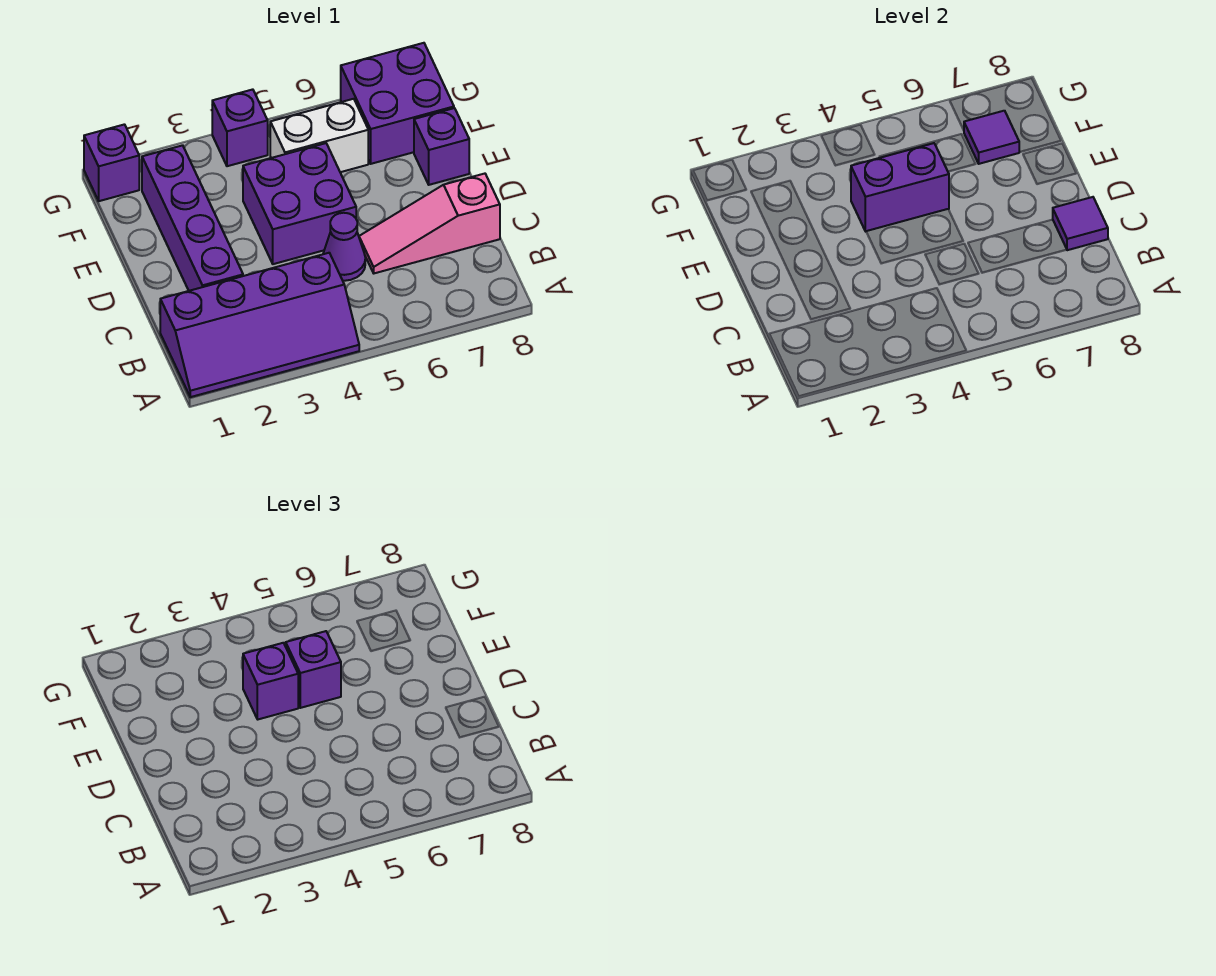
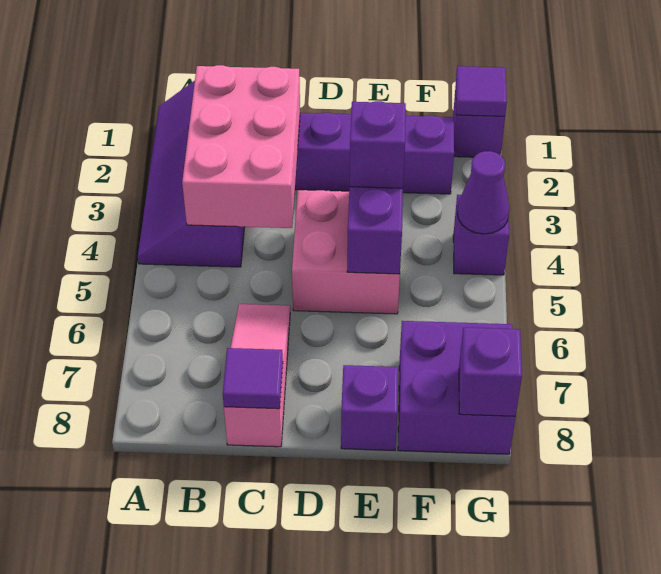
none -> pink 2x3 brick [182,65,300,228]
purple 1x1 cone [323,213,365,281] -> purple 1x1 cone moved to [457,151,509,234]
purple 2x2 brick [243,143,356,264] -> pink 2x2 brick [292,190,400,314]
purple 1x1 brick [286,631,341,708] -> purple 1x1 brick moved to [459,328,522,416]
white 1x2 brick [270,99,368,172] -> none
purple 1x1 tile [964,111,1019,164] -> purple 1x1 tile moved to [456,66,507,116]

